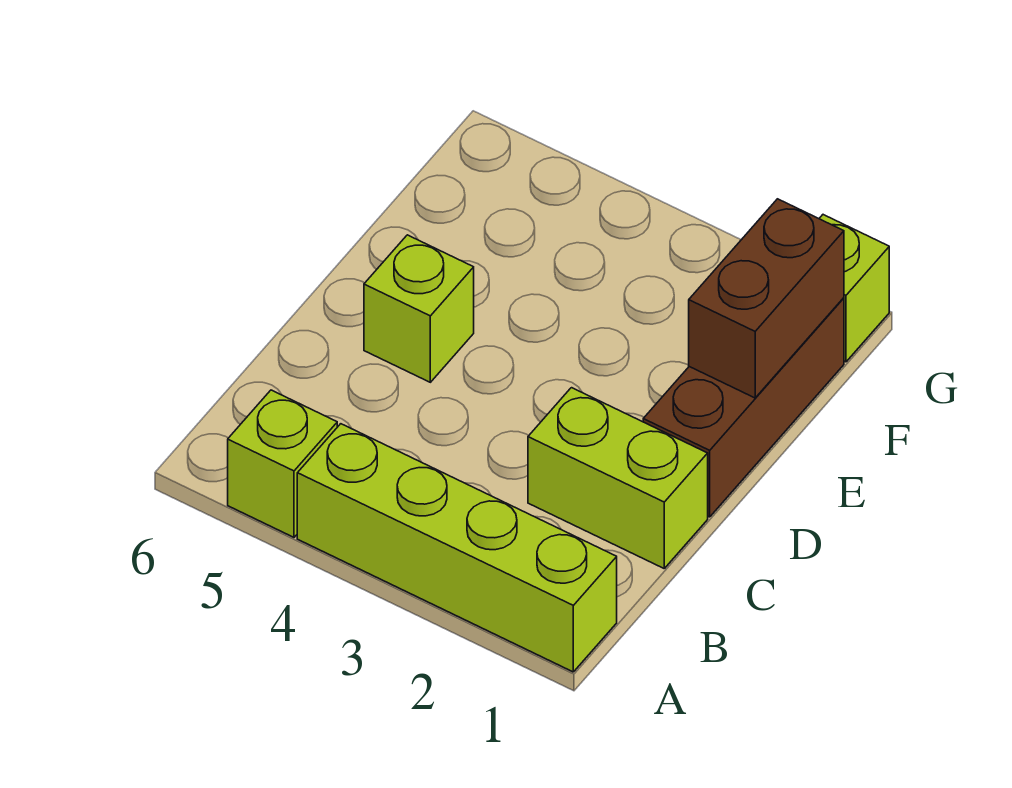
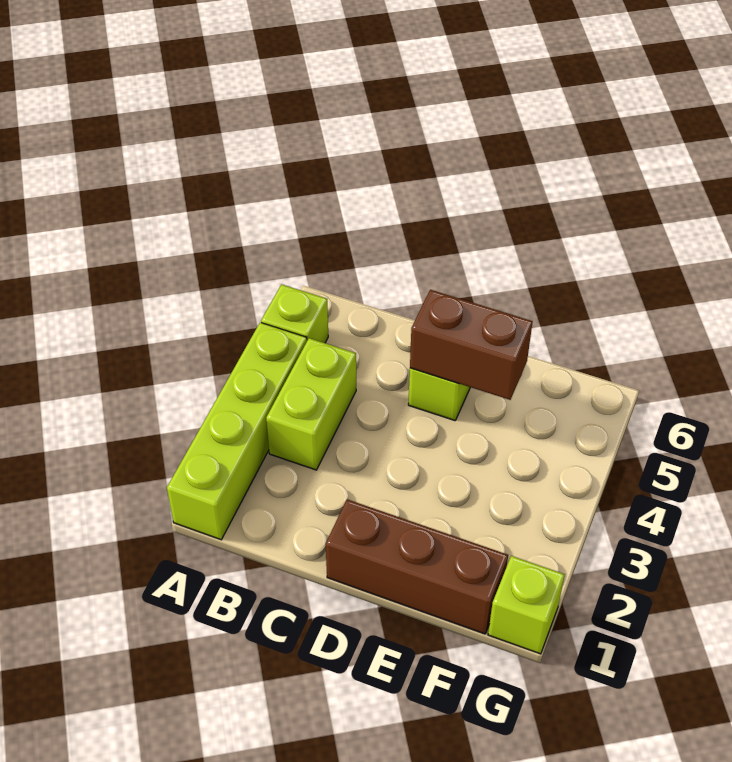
lime 1x2 brick [528,388,708,568] -> lime 1x2 brick moved to [266,338,356,470]
brown 1x2 brick [689,199,844,398] -> brown 1x2 brick moved to [410,290,533,400]

